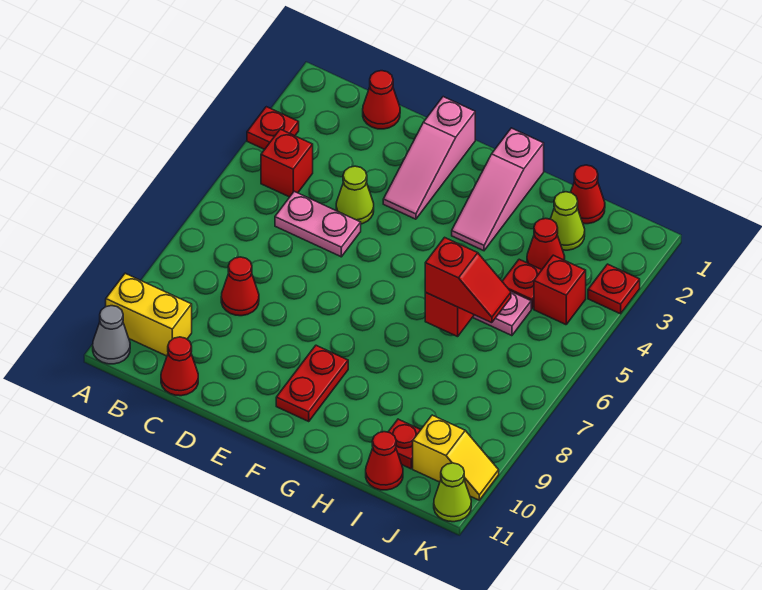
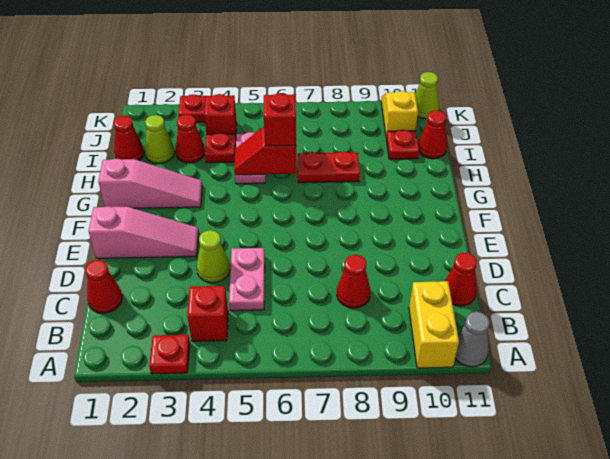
red 1x2 plate [276,345,348,421] -> red 1x2 plate moved to [297,151,360,183]

